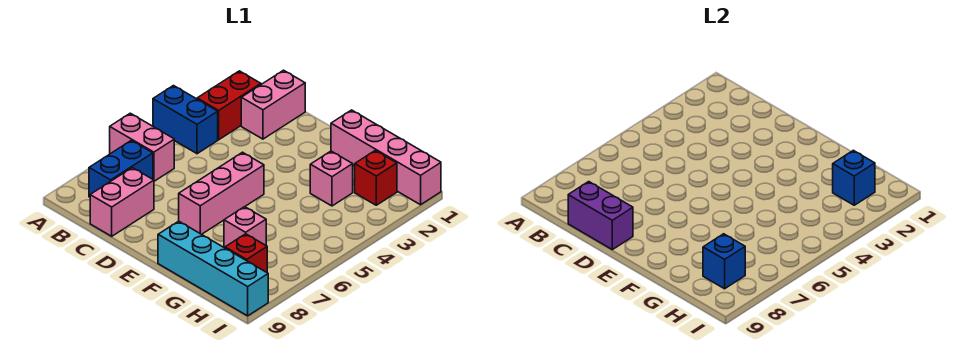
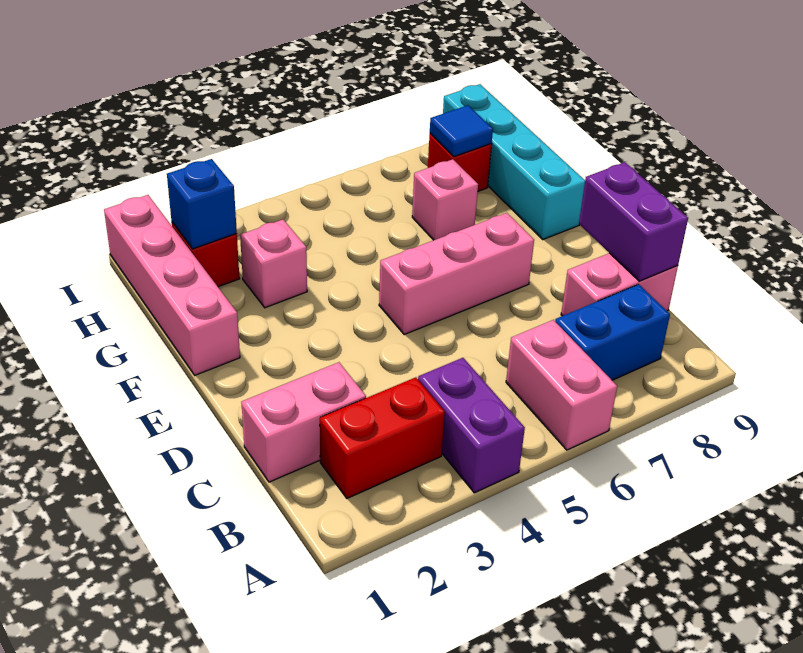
blue 1x2 brick [153,86,218,154] -> purple 1x2 brick [418,358,525,493]
blue 1x1 brick [703,234,745,289] -> blue 1x1 tile [430,105,493,157]

